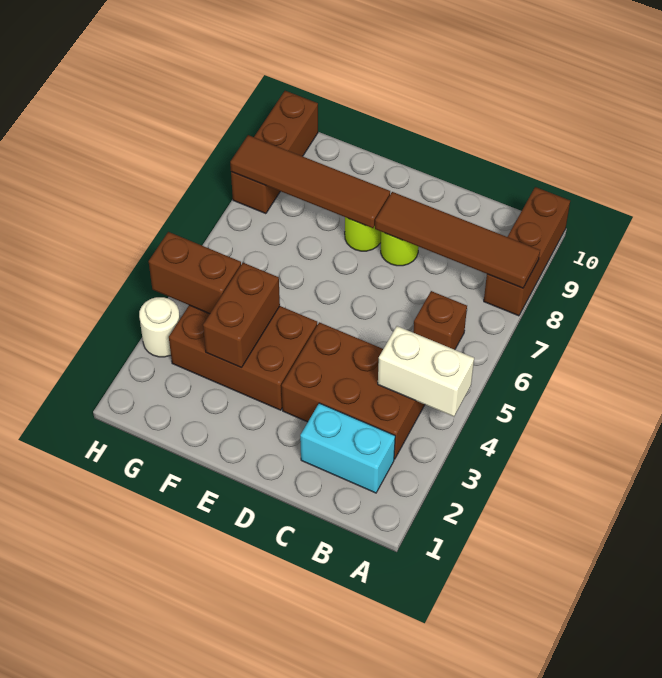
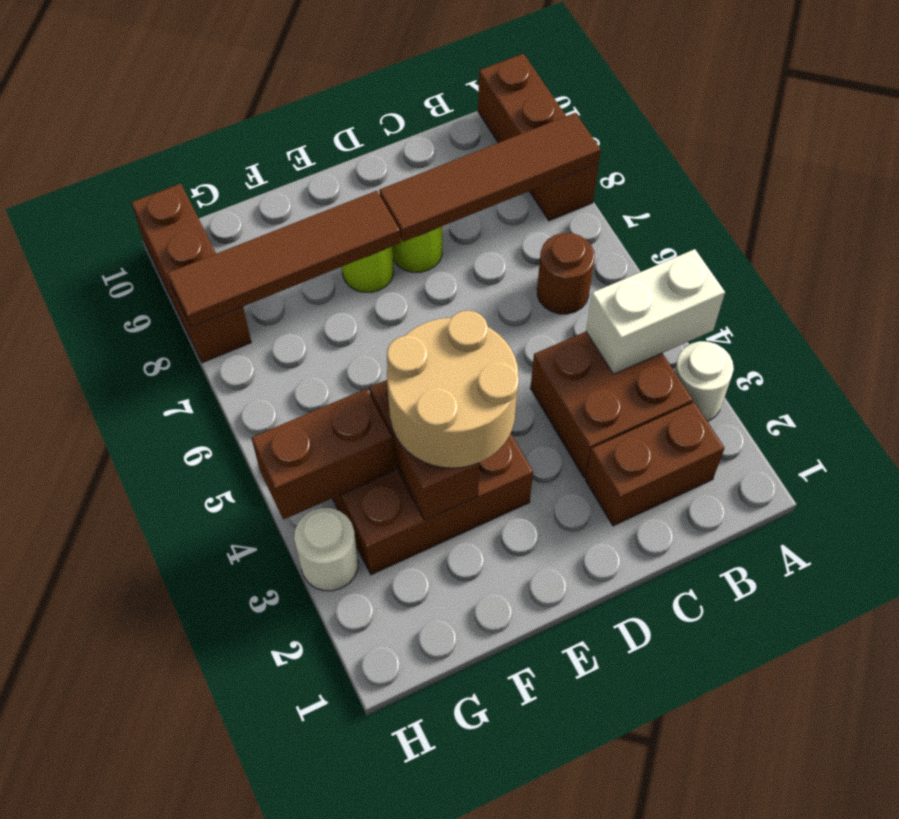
none -> white 1x1 round brick [674,341,734,421]
cyan 1x2 brick [300,403,395,493] -> brown 1x2 brick [586,402,725,526]
brown 2x3 brick [282,322,425,459] -> brown 2x2 brick [531,332,693,478]
brown 1x1 brick [413,291,467,350] -> brown 1x1 round brick [537,233,595,314]
none -> tan 2x2 round brick [387,311,519,468]

